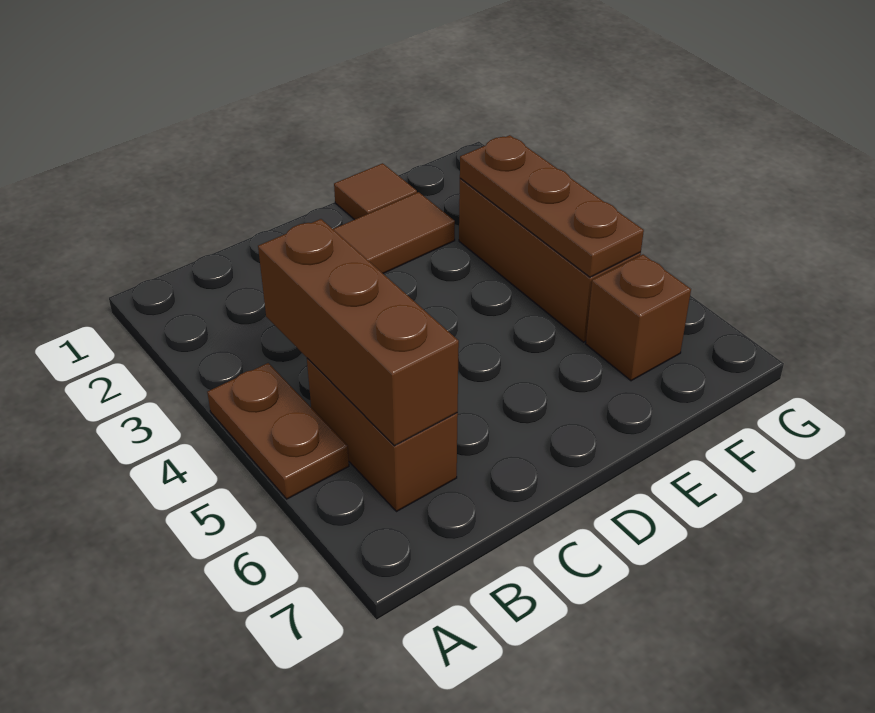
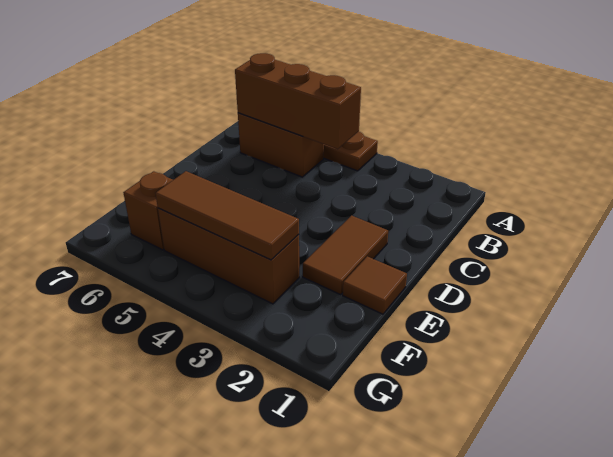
brown 1x3 plate [460,135,644,277] -> brown 1x3 tile [155,171,299,260]

